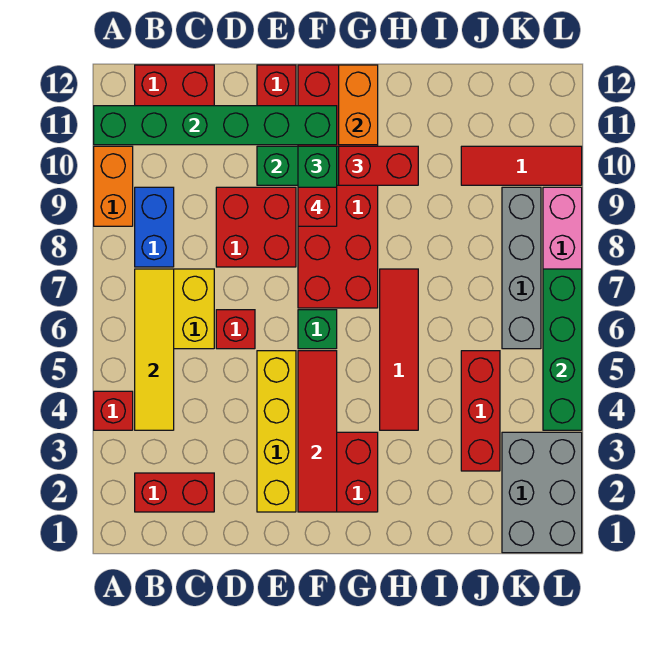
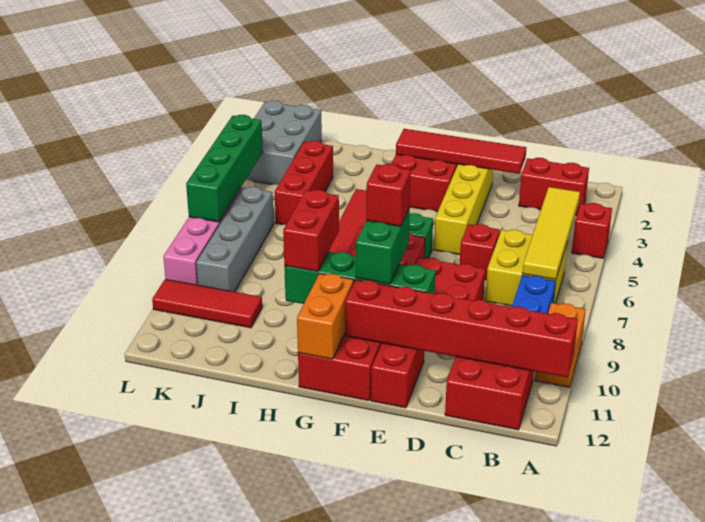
green 1x6 brick [94,106,337,145] -> red 1x6 brick [345,280,578,377]
red 1x4 tile [298,351,337,512] -> red 1x4 tile turned to [396,129,526,174]
red 1x2 brick [339,146,418,185] -> red 1x2 brick turned to [283,190,339,272]

